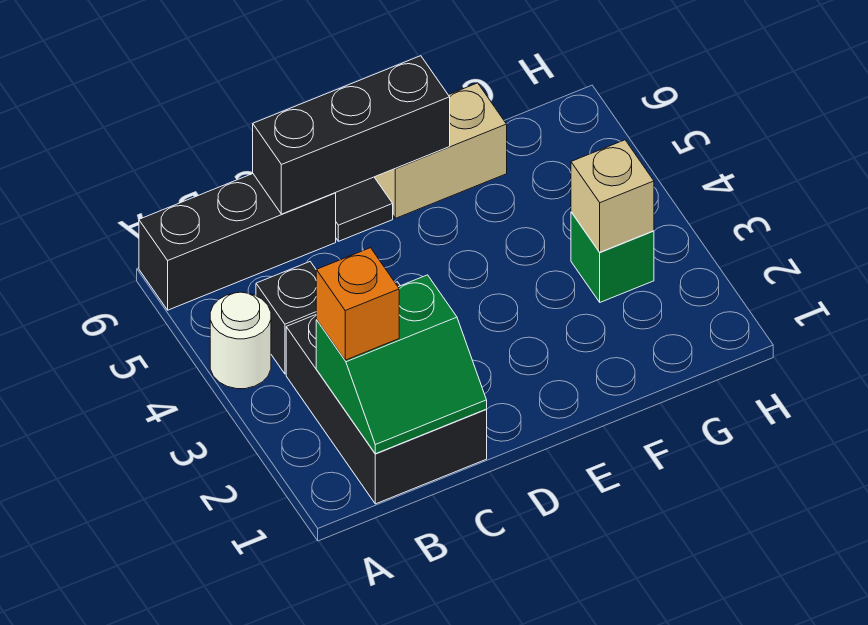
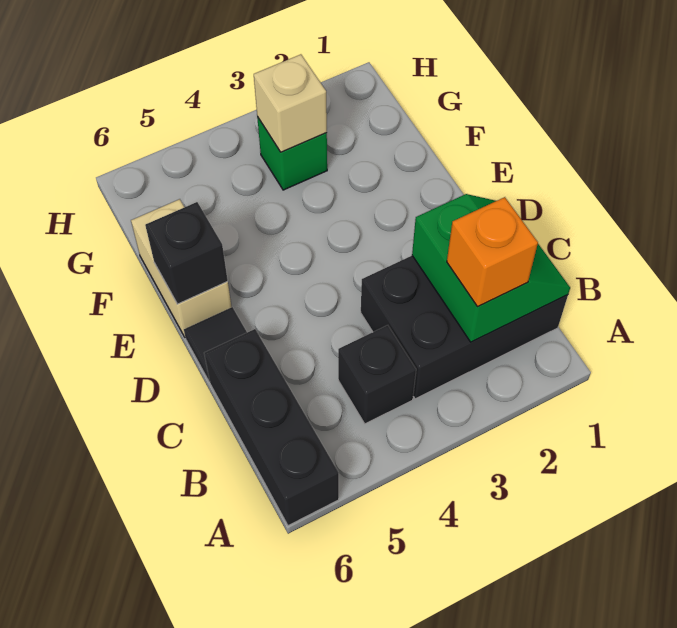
white 1x1 round brick [210,292,271,389] -> none
black 1x3 brick [253,56,450,214] -> black 1x1 brick [145,202,228,304]

